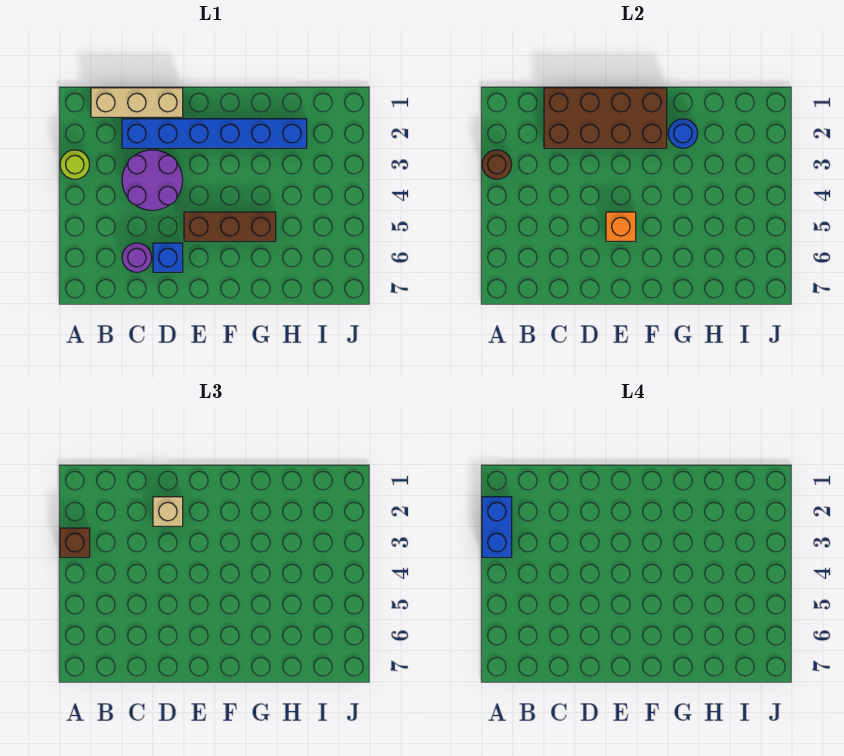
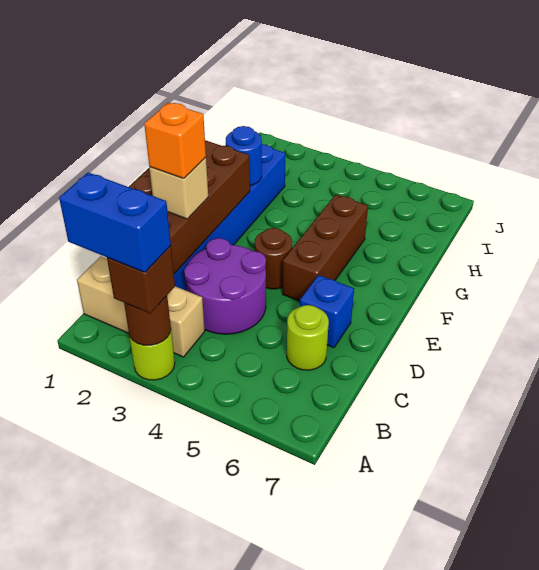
tan 1x3 brick [91,88,183,117] -> tan 1x3 brick turned to [77,256,205,357]
purple 1x1 round brick [122,243,152,272] -> lime 1x1 round brick [287,305,329,370]
none -> brown 1x1 round brick [255,228,292,289]
orange 1x1 brick [606,212,636,241] -> orange 1x1 brick moved to [144,103,206,179]

